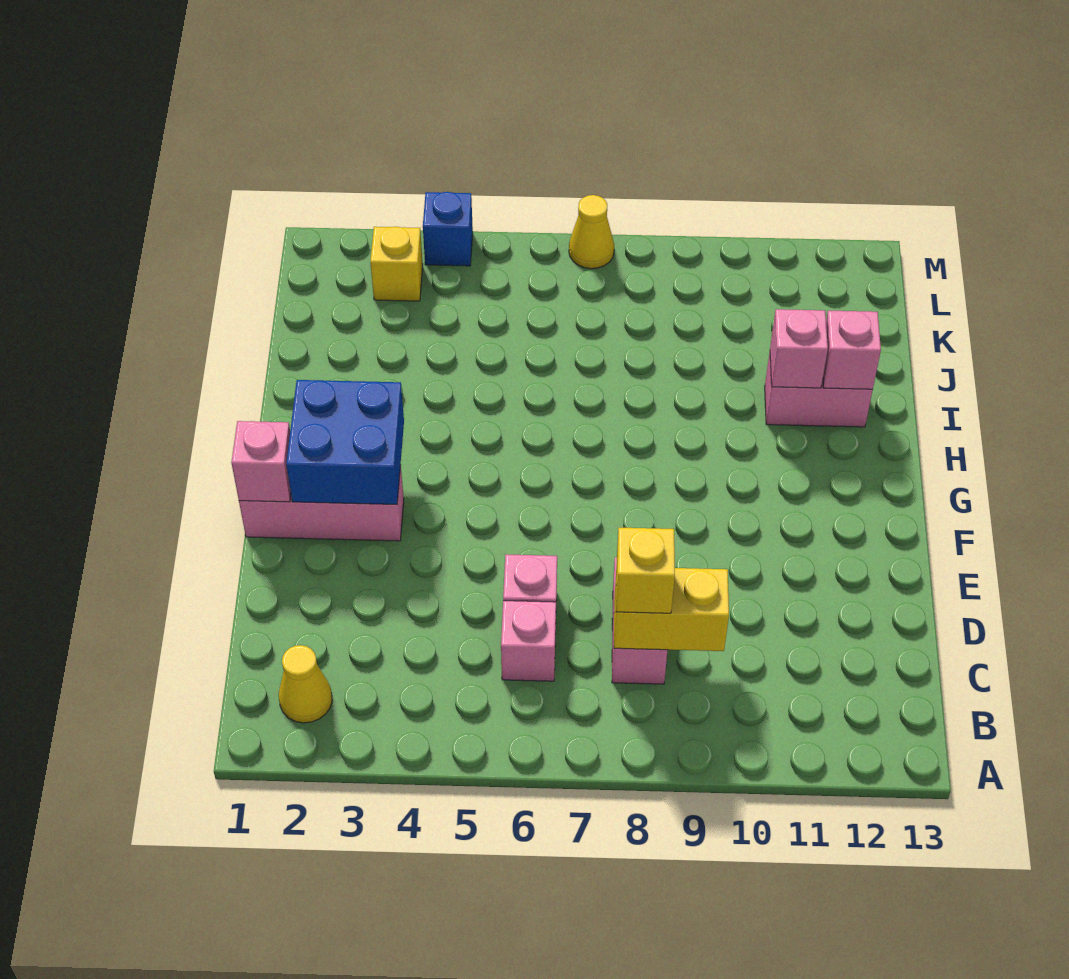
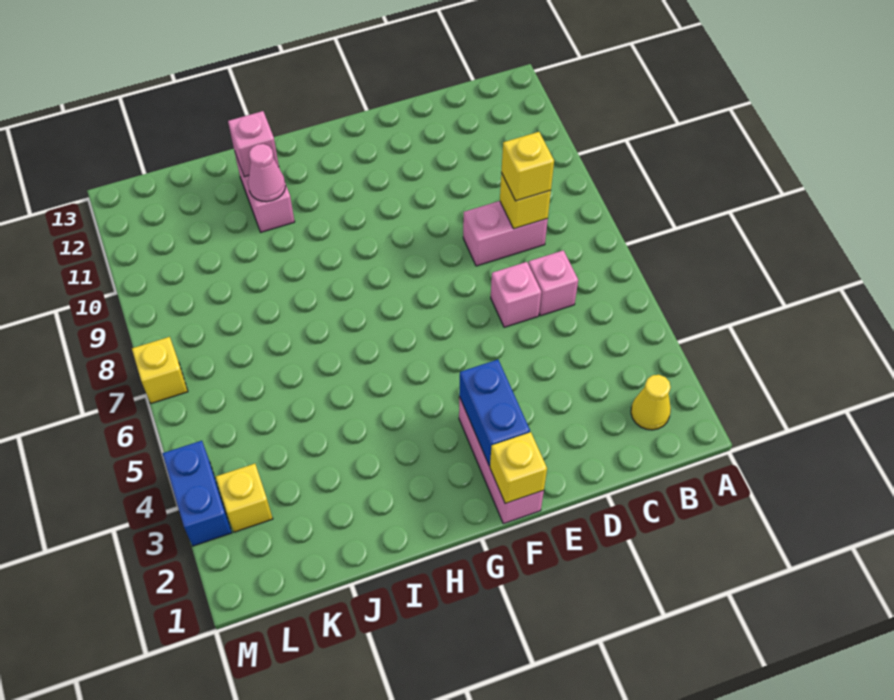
yellow 1x2 brick [614,568,729,651] -> yellow 1x1 brick [500,173,551,229]
pink 1x1 brick [231,421,291,502] -> yellow 1x1 brick [490,432,547,503]
blue 2x2 brick [286,380,404,504] -> blue 1x2 brick [459,360,530,466]
pink 1x1 brick [770,309,828,388] -> pink 1x1 cone [248,144,286,202]
blue 1x1 brick [423,192,473,266] -> blue 1x2 brick [162,441,232,546]
yellow 1x1 cone [569,195,614,269] -> yellow 1x1 brick [132,337,188,403]

